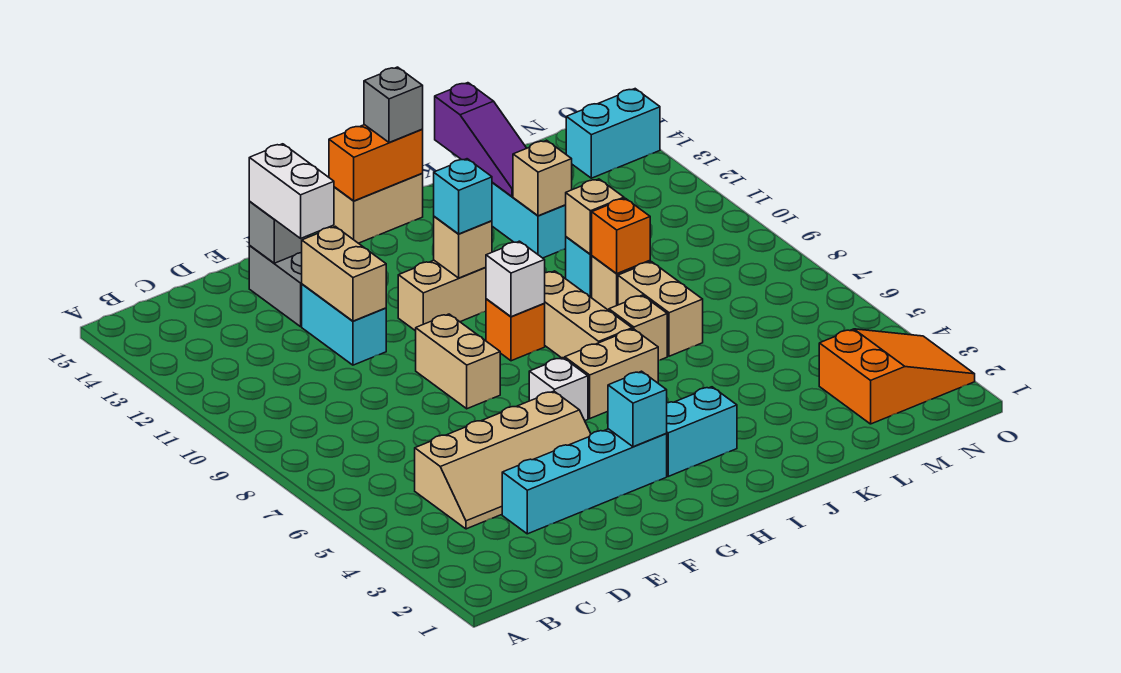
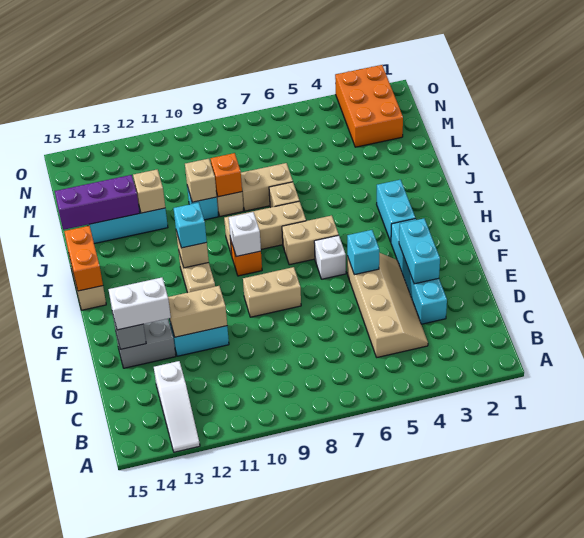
none -> white 1x3 slope [154,361,200,452]
cyan 1x1 brick [608,371,667,447] -> cyan 1x1 brick moved to [347,230,379,275]
tan 1x2 brick [565,329,658,418] -> tan 1x2 brick turned to [282,215,339,265]
grey 1x1 brick [364,67,423,143] -> none
purple 1x3 slope [435,83,527,196] -> purple 1x3 brick [55,175,140,230]
orange 2x3 slope [819,329,975,424] -> orange 2x3 brick [335,65,403,147]
cyan 1x2 brick [566,89,660,178] -> cyan 1x2 brick moved to [399,218,440,284]

